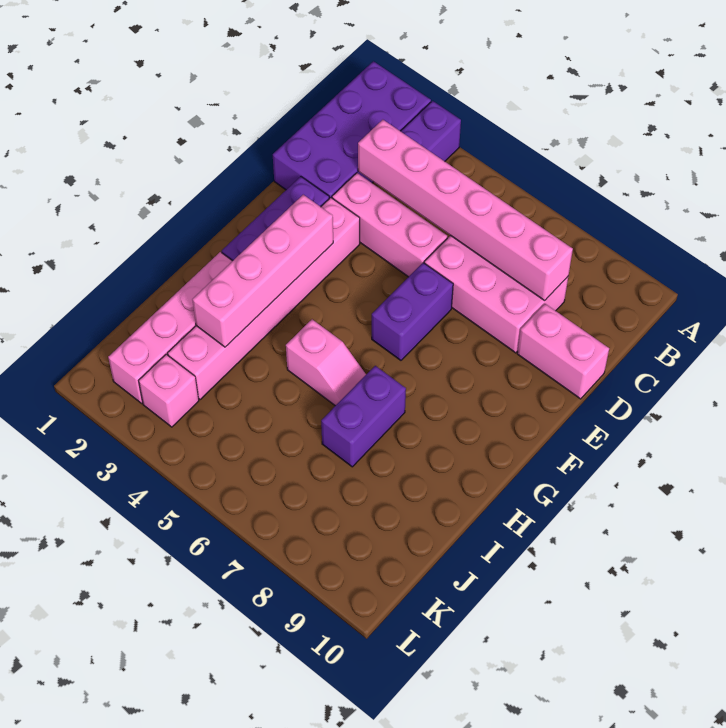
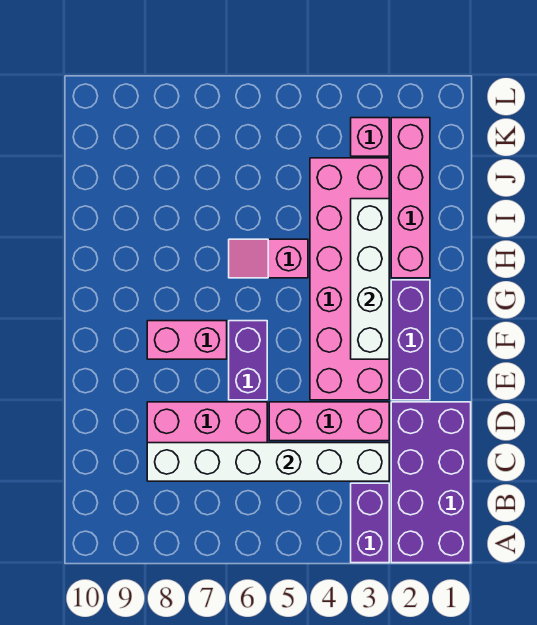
pink 1x6 brick [358,120,573,301] -> white 1x6 brick [147,443,389,481]
pink 1x2 brick [517,304,609,399] -> pink 1x2 brick moved to [147,321,227,359]
pink 1x6 brick [168,198,360,400] -> pink 2x6 brick [310,158,389,400]
pink 1x4 brick [192,195,333,347] -> white 1x4 brick [351,199,389,359]
purple 1x2 brick [321,366,406,467] -> none

